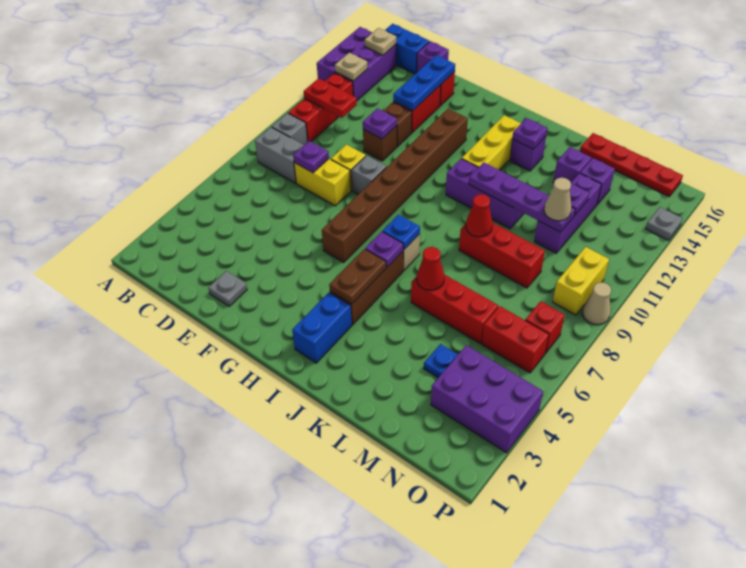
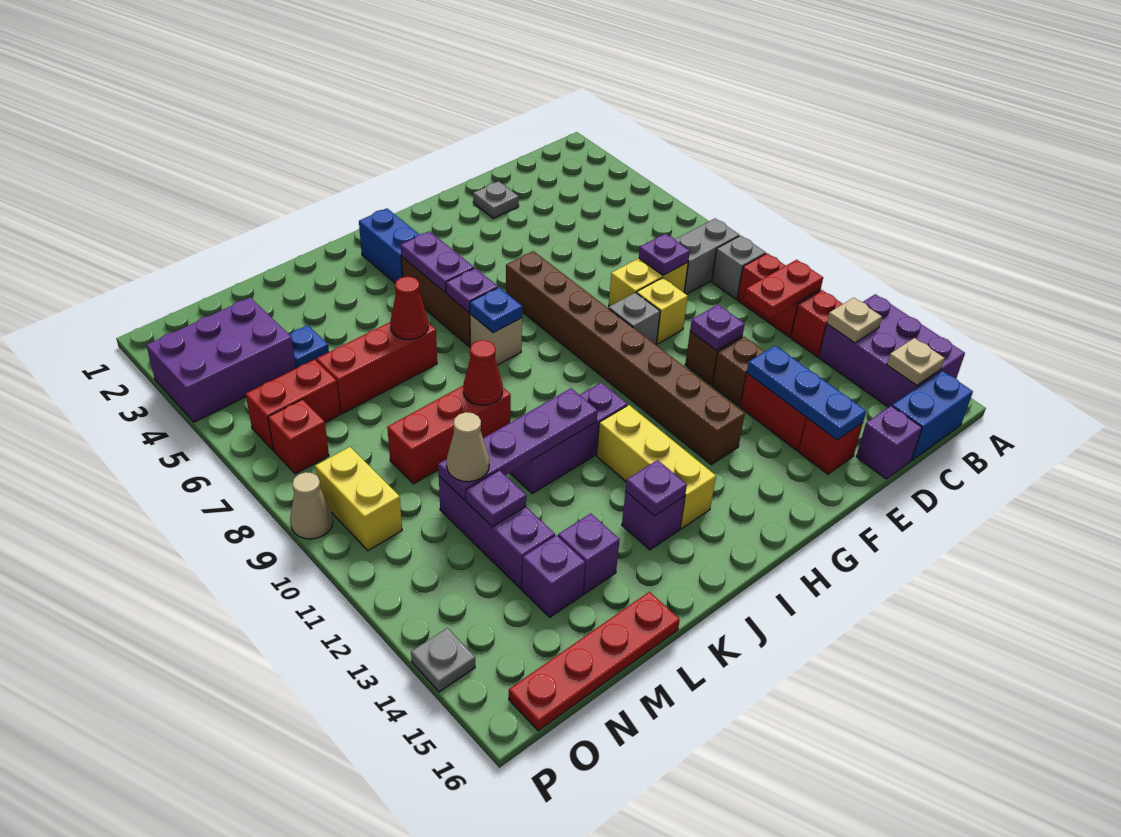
brown 1x2 plate [329,249,386,304] -> purple 1x2 plate [401,231,474,293]

